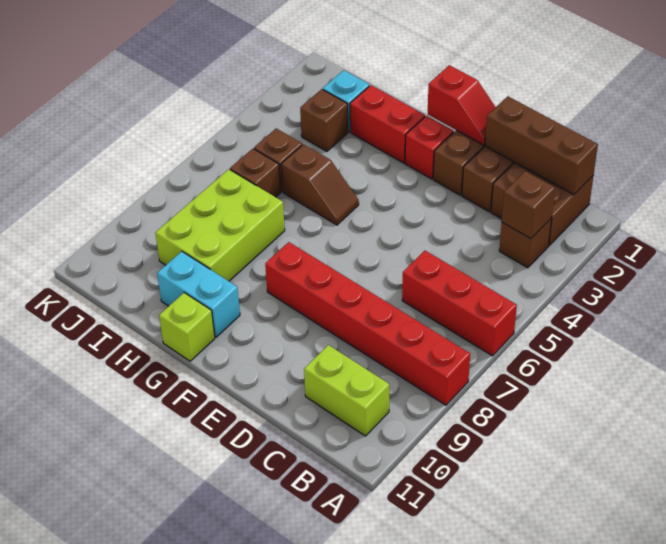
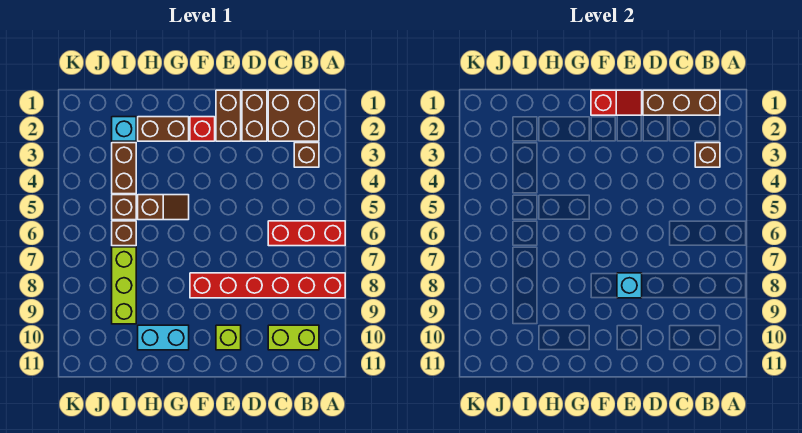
none -> cyan 1x1 brick [617,273,642,298]
red 1x2 brick [350,85,425,163] -> brown 1x2 brick [138,117,189,141]
lime 1x1 brick [159,293,215,361] -> lime 1x1 brick moved to [216,325,241,350]
lime 2x3 brick [155,169,285,281] -> lime 1x3 brick [112,247,136,324]
brown 1x1 brick [300,89,348,151] -> brown 1x2 brick [112,143,136,194]

